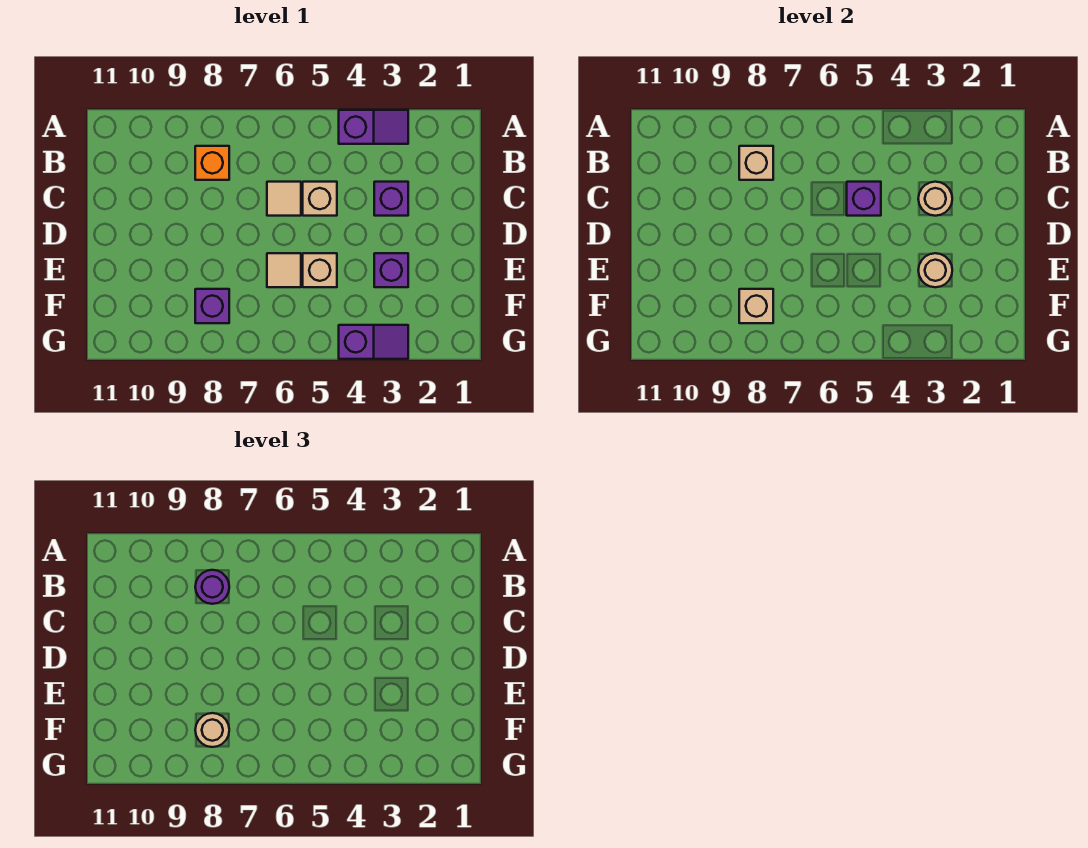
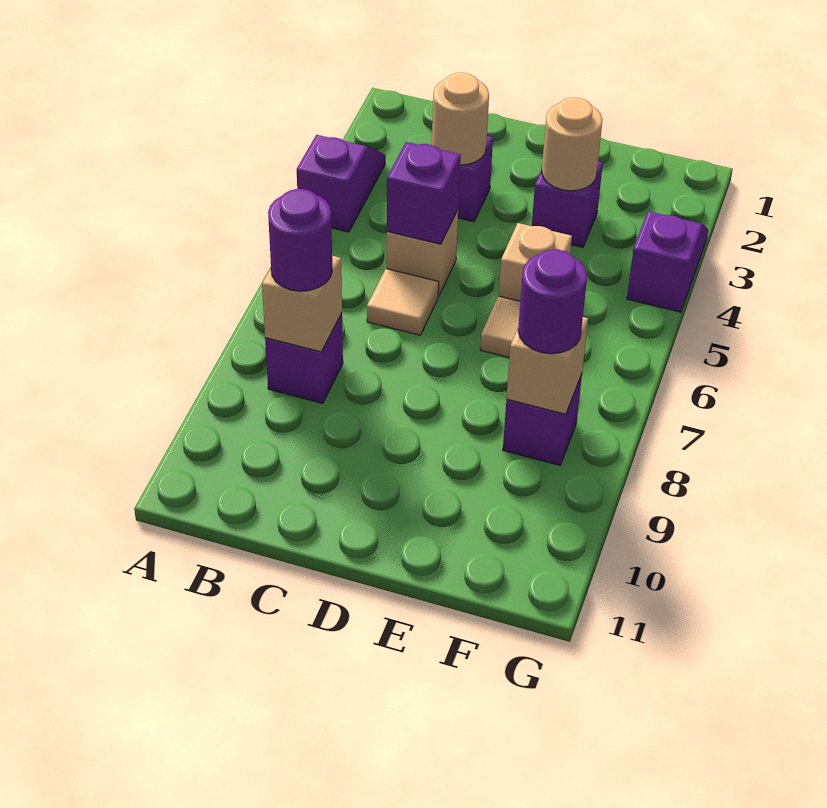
orange 1x1 brick [195,146,229,180] -> purple 1x1 brick [265,313,343,403]
tan 1x1 round brick [195,713,229,747] -> purple 1x1 round brick [518,250,587,354]

